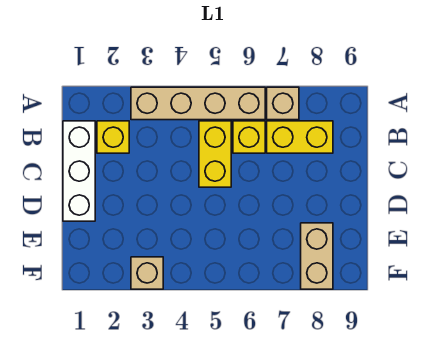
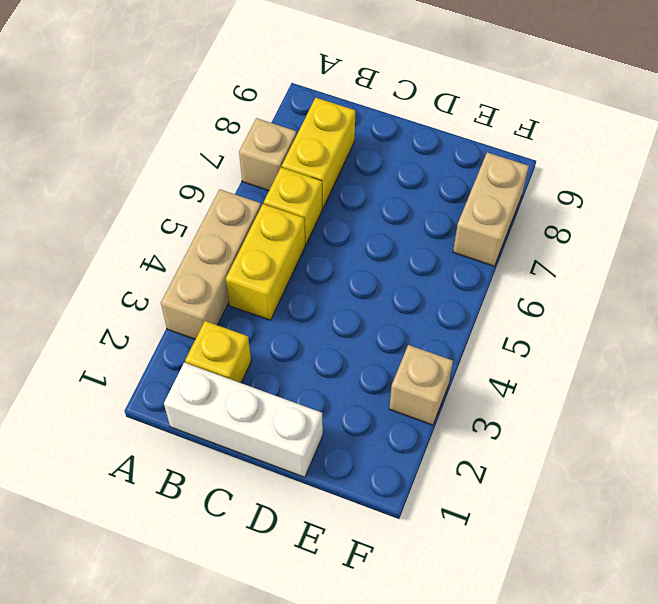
tan 1x4 brick [131,87,265,120] -> tan 1x3 brick [161,189,261,339]
yellow 1x2 brick [199,121,231,187] -> yellow 1x2 brick turned to [226,204,305,320]
tan 1x2 brick [301,223,333,289] -> tan 1x2 brick turned to [453,152,529,266]

